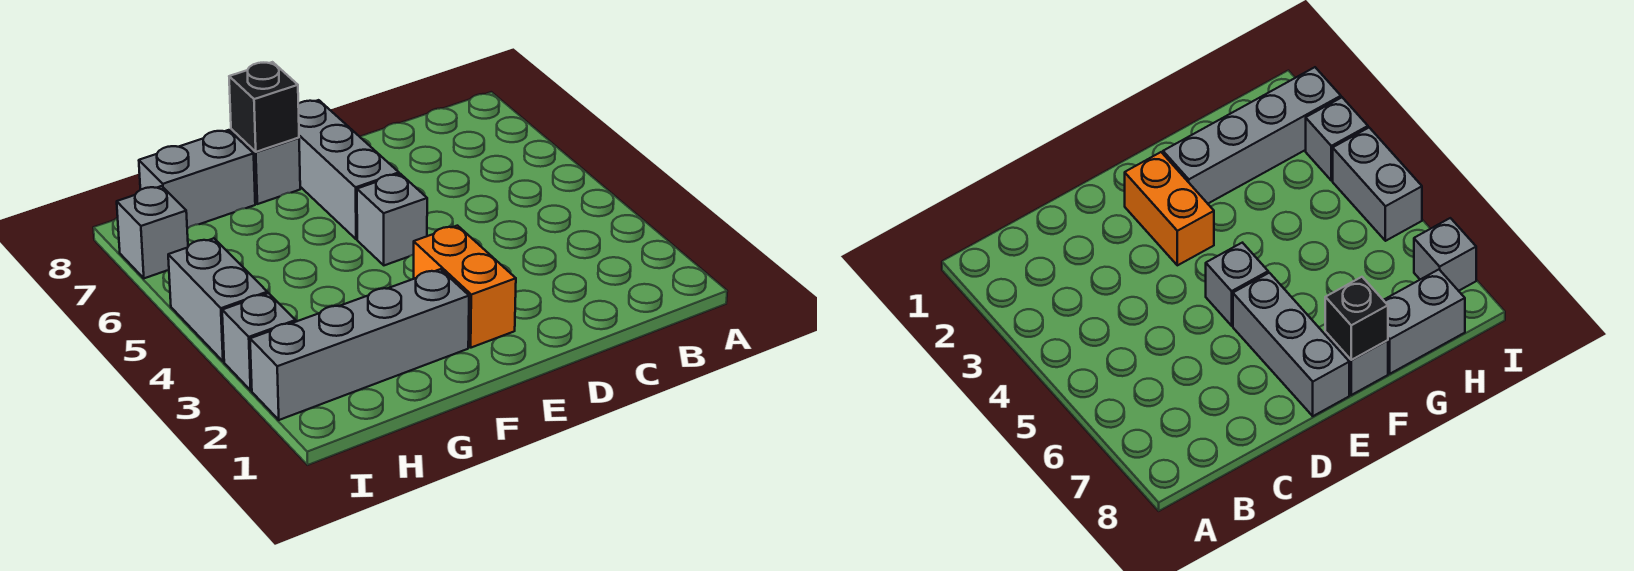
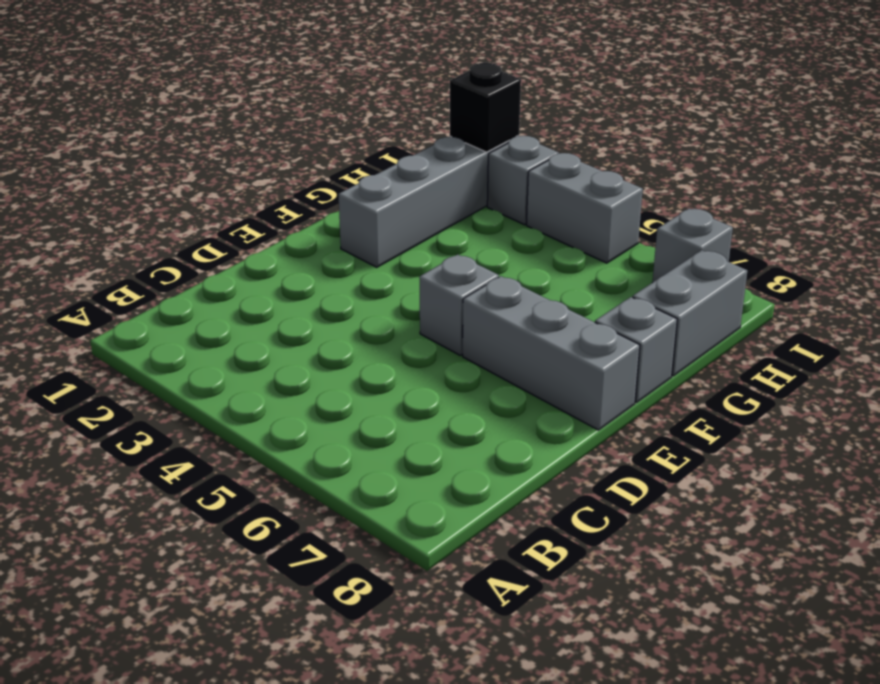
orange 1x2 brick [414,226,516,348] -> none
black 1x1 brick [229,62,299,152] -> black 1x1 brick moved to [450,63,521,152]

